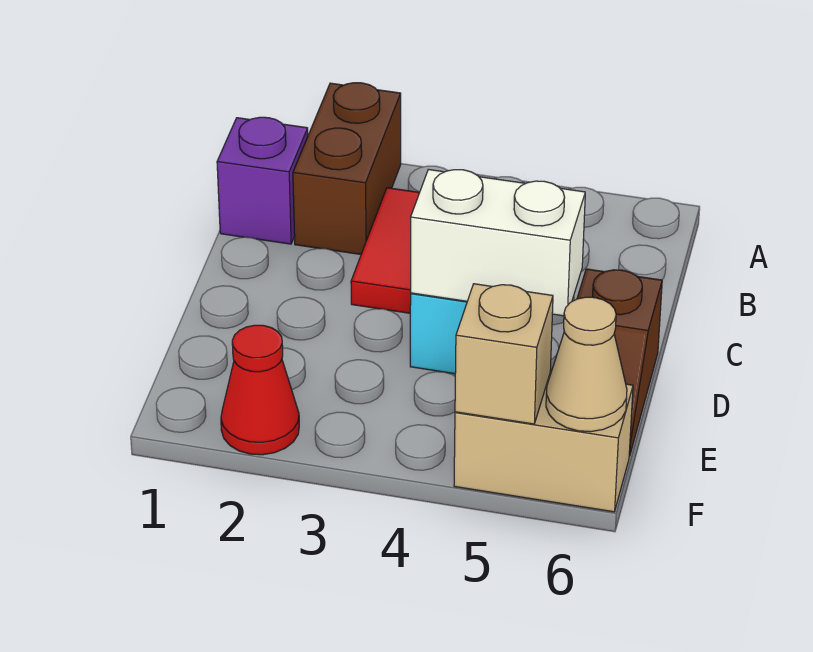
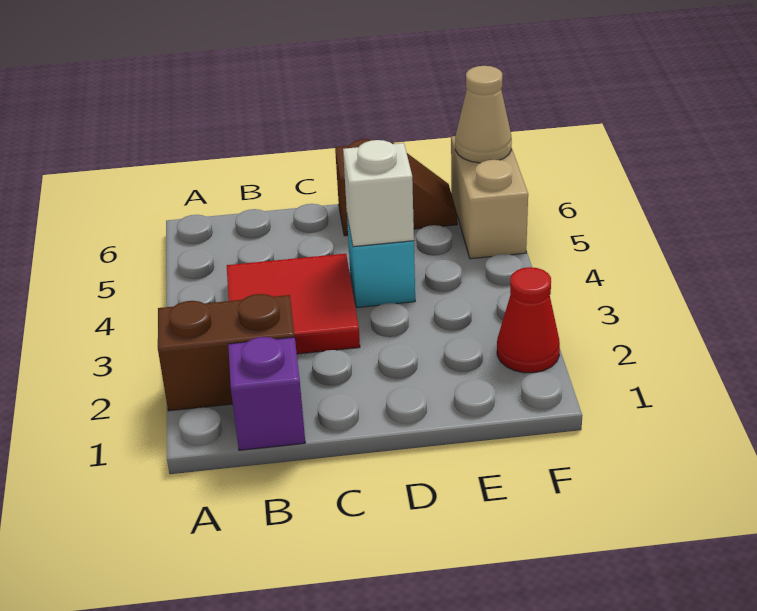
white 1x2 brick [411,169,585,316] -> white 1x1 brick [343,140,414,247]
tan 1x1 brick [455,284,553,424] -> none

